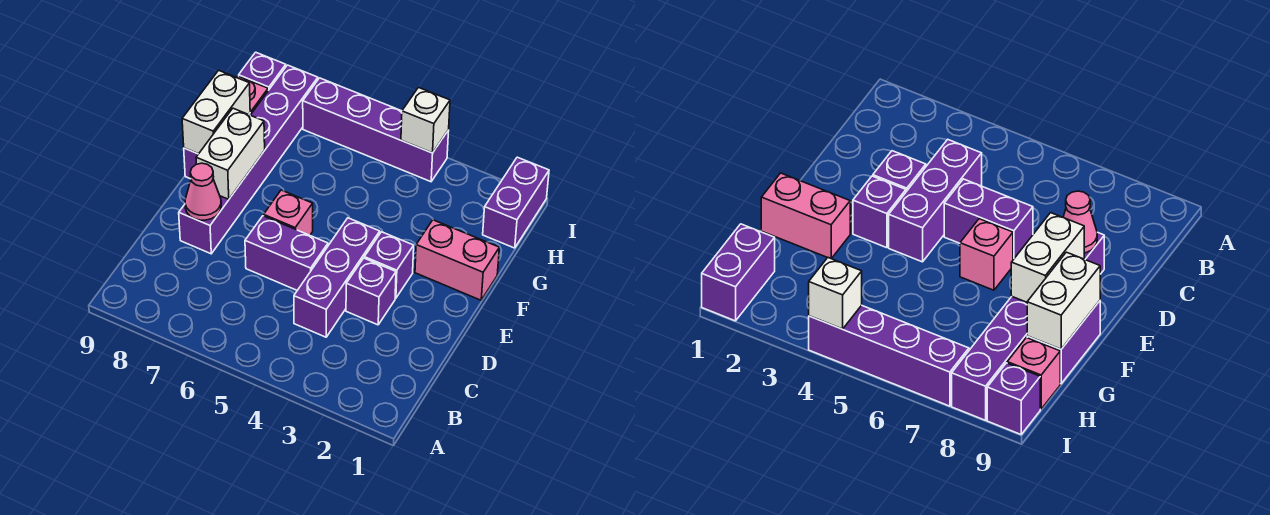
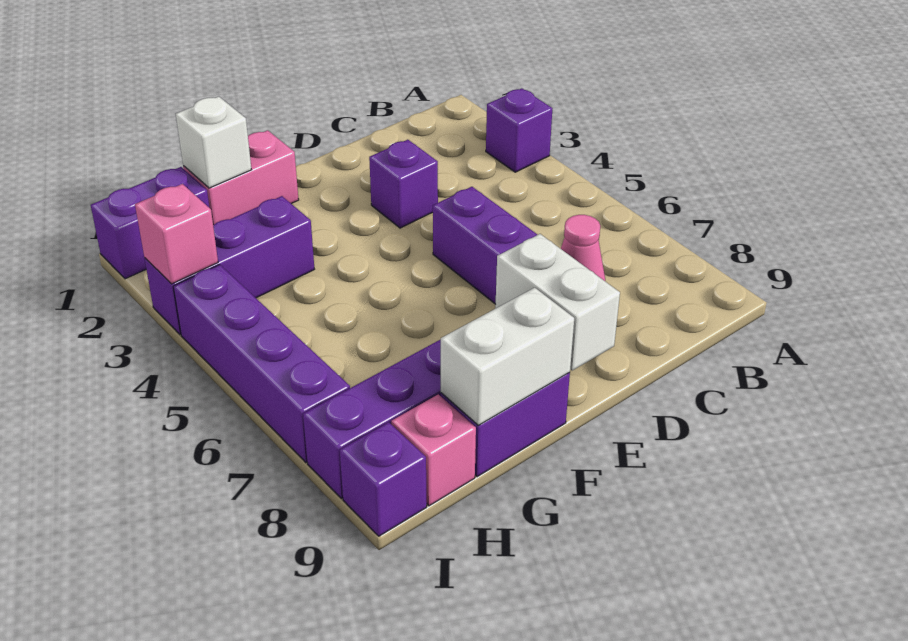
purple 1x3 brick [294,218,380,337] -> purple 1x3 brick moved to [145,196,314,335]
purple 1x1 brick [364,232,414,298] -> purple 1x1 brick moved to [486,88,552,172]
pink 1x1 brick [264,190,313,235] -> pink 1x1 brick moved to [135,184,218,284]
white 1x2 brick [196,108,265,199] -> white 1x2 brick turned to [495,234,620,371]
pink 1x2 brick [415,220,499,300] -> pink 1x2 brick turned to [183,130,299,225]
white 1x1 brick [401,88,450,153] -> white 1x1 brick moved to [176,96,251,188]

